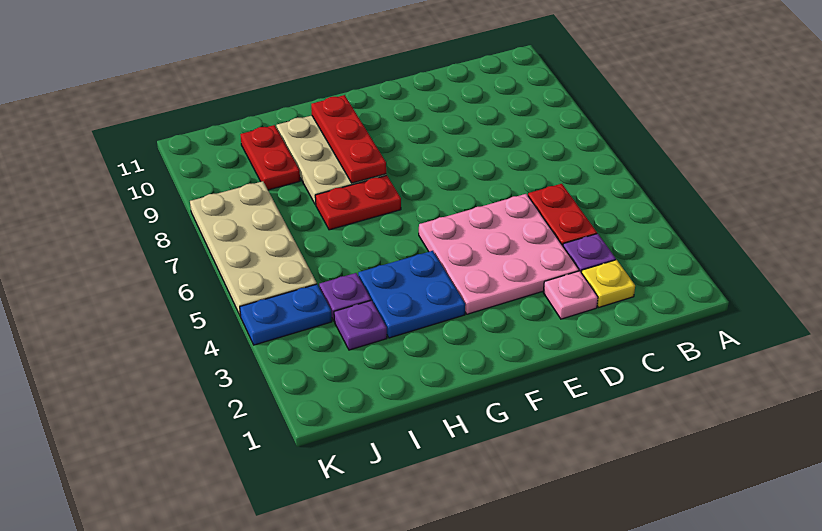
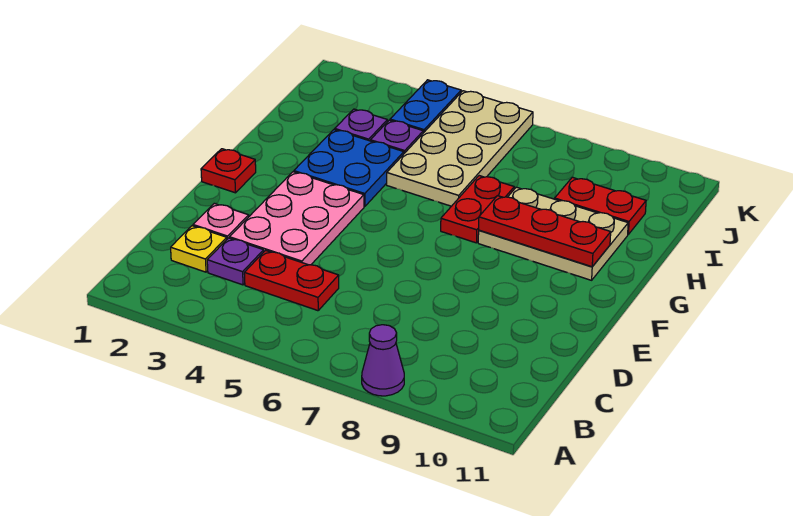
none -> purple 1x1 cone [362,325,404,396]
pink 3x3 plate [419,194,579,314] -> pink 2x3 plate [230,172,364,265]
none -> red 1x1 plate [201,149,256,193]
tan 2x4 plate [190,181,317,317] -> tan 2x4 plate turned to [387,91,533,206]

